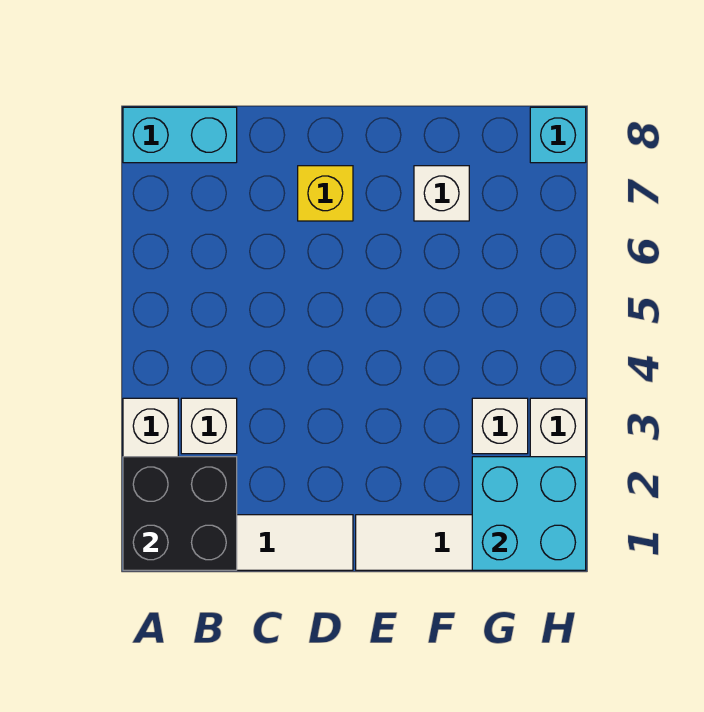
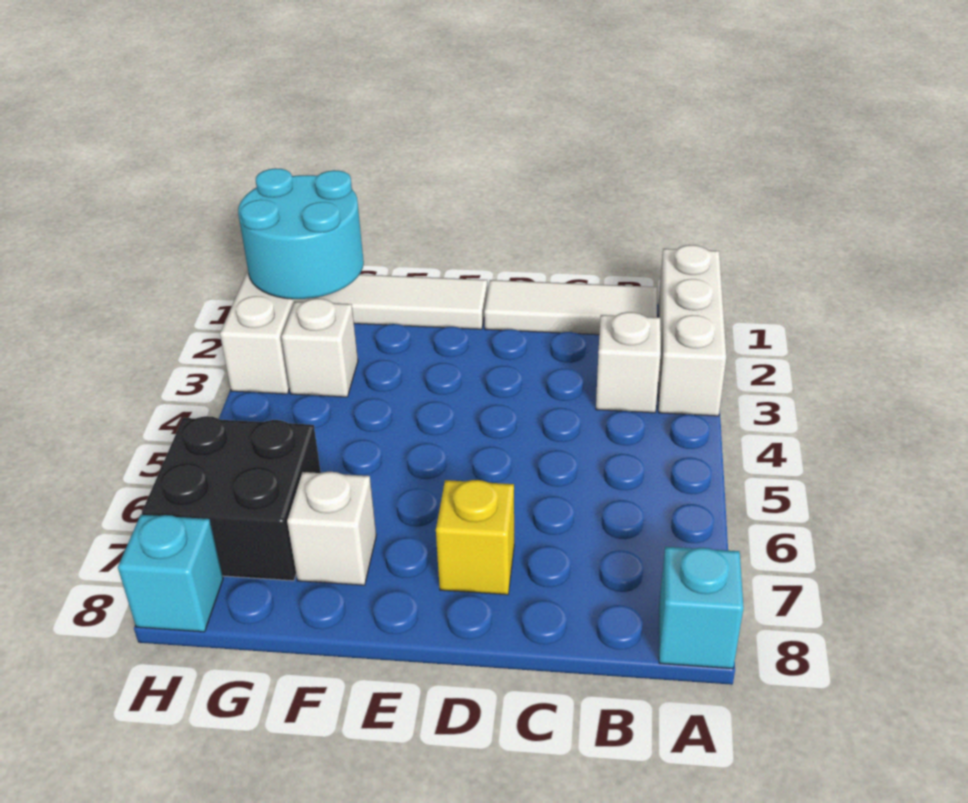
black 2x2 brick [123,457,237,570] -> black 2x2 brick moved to [142,416,321,581]
cyan 1x2 brick [123,107,237,163] -> cyan 1x1 brick [659,547,744,669]
cyan 2x2 brick [472,457,586,570] -> cyan 2x2 round brick [238,168,364,299]

